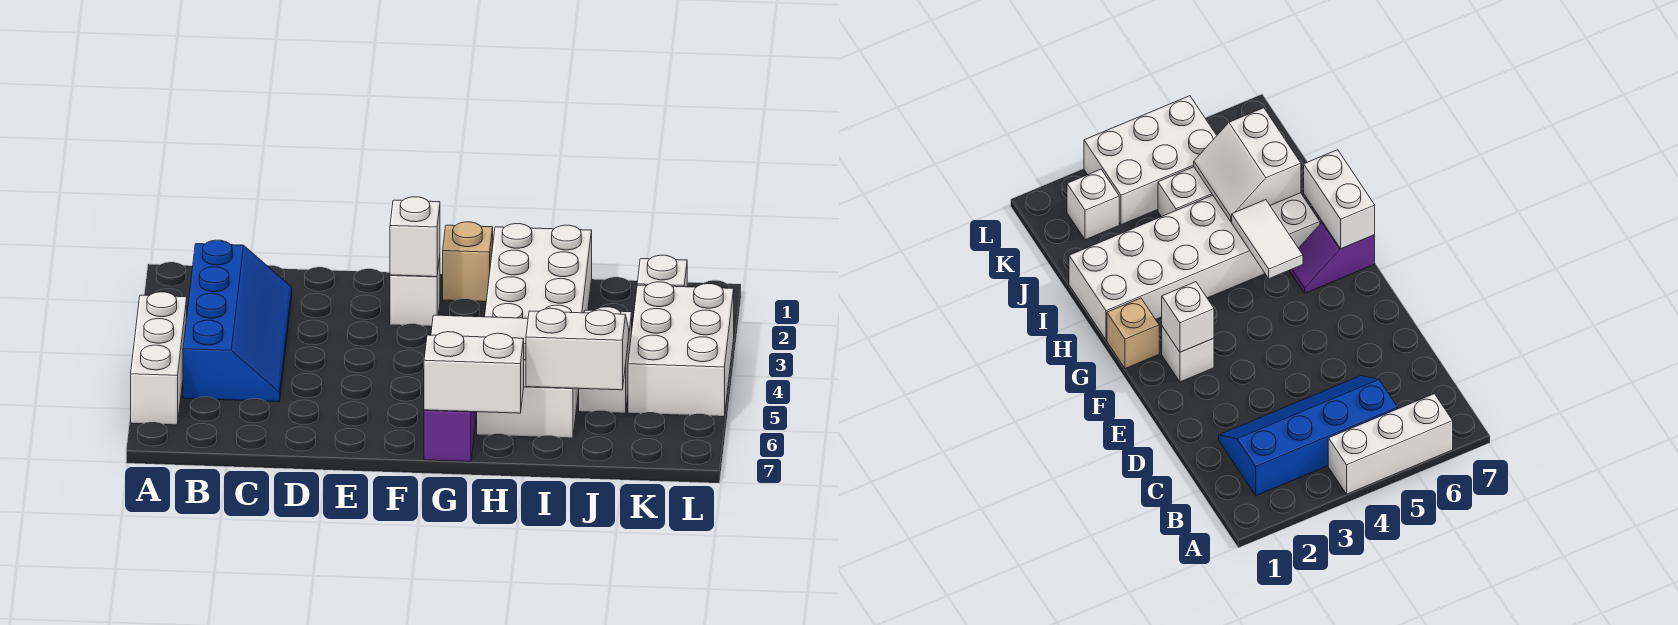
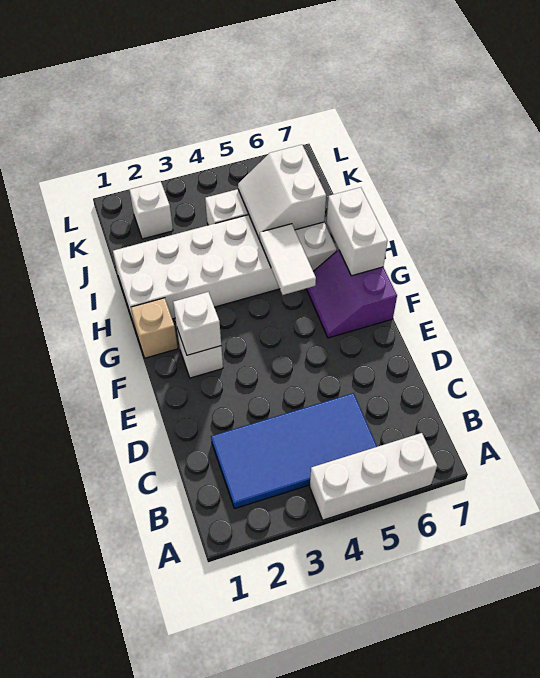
blue 2x4 slope [183,240,292,402] -> blue 2x4 tile [211,393,377,509]
purple 1x2 slope [424,410,477,462] -> purple 2x2 slope [306,250,397,338]
white 2x3 brick [628,282,734,417] -> none

